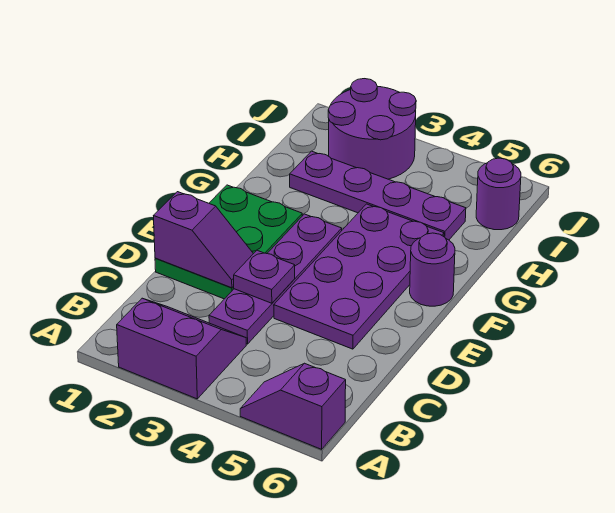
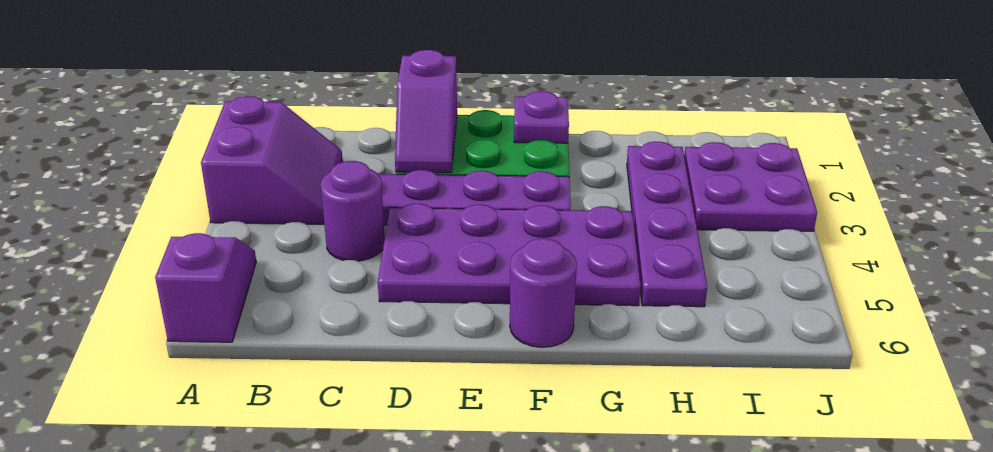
purple 1x1 plate [233,250,295,303] -> purple 1x1 plate moved to [514,91,569,143]
purple 2x2 round brick [328,79,416,179] -> purple 2x2 plate [684,142,817,231]
purple 1x1 round brick [476,158,521,230] -> purple 1x1 round brick moved to [321,161,385,261]

